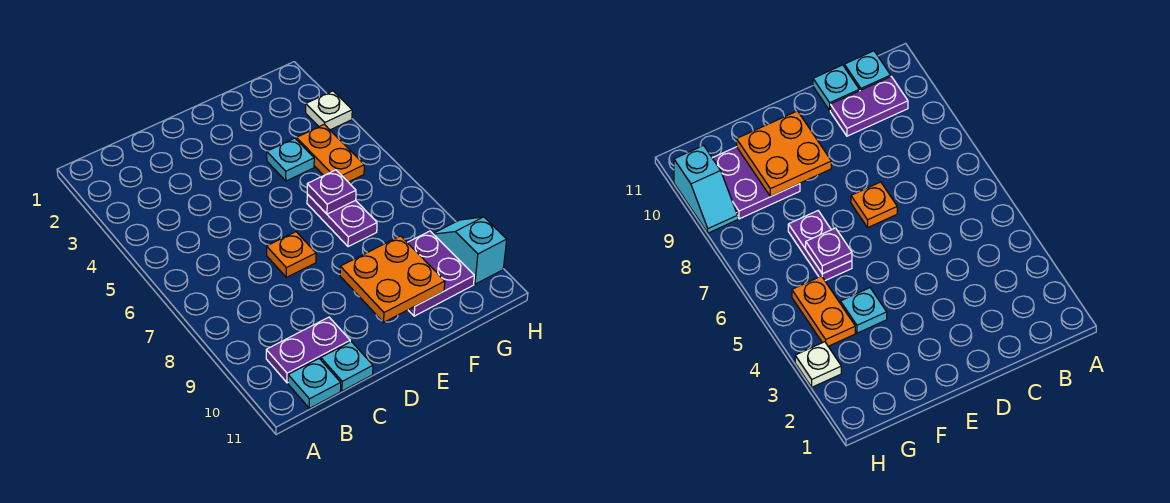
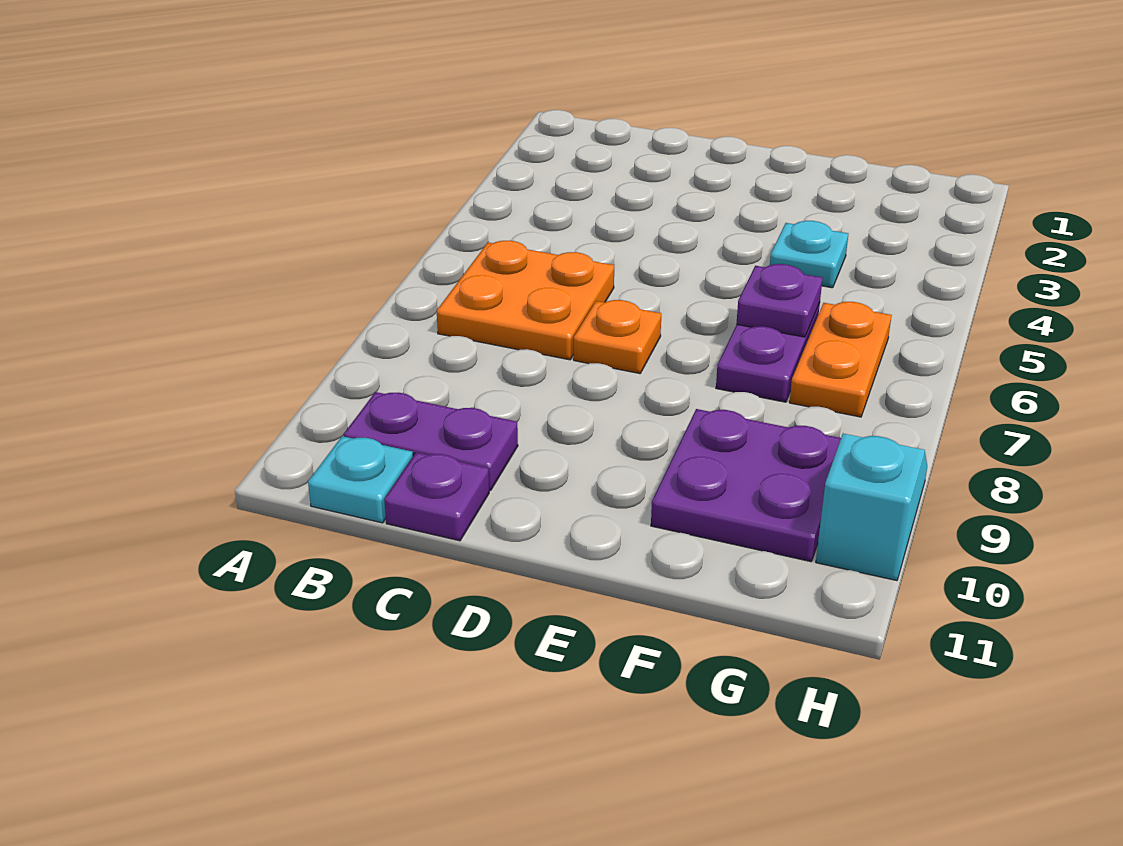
cyan 1x1 plate [321,342,373,391] -> purple 1x1 plate [384,452,489,541]
orange 2x2 plate [340,236,445,322] -> orange 2x2 plate moved to [437,241,614,360]
orange 1x2 plate [296,124,364,182] -> orange 1x2 plate moved to [790,302,892,417]
white 1x1 plate [306,91,352,130] -> none

